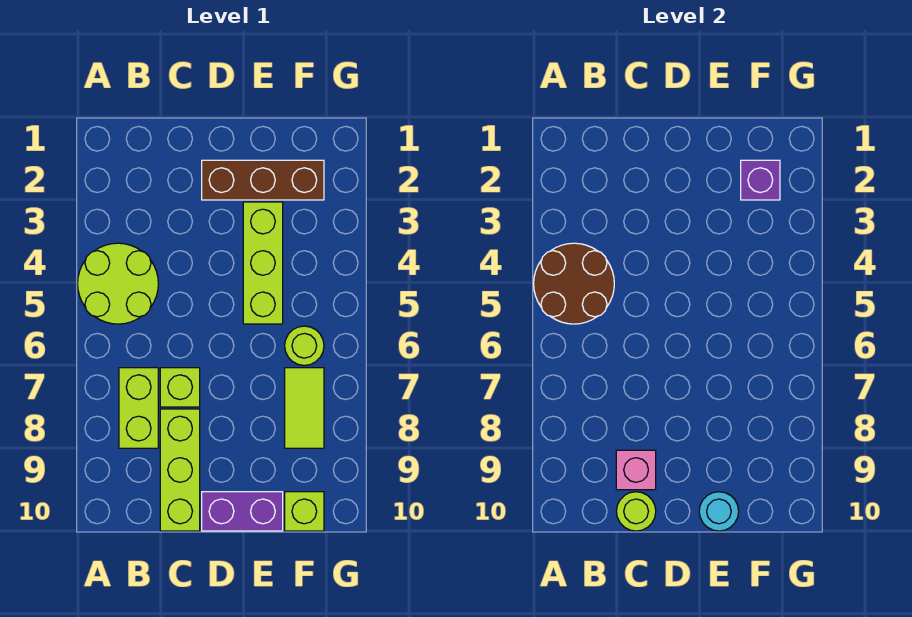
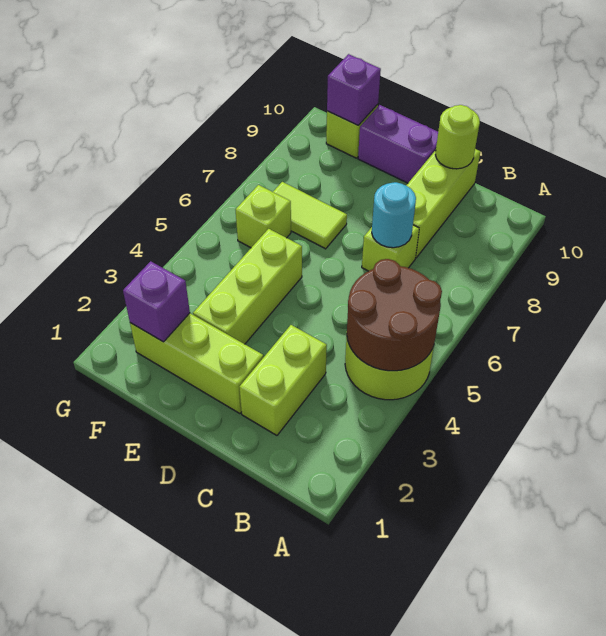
lime 1x2 brick [119,368,158,448] -> lime 1x2 brick moved to [239,325,327,435]
pink 1x1 brick [616,450,656,490] -> none
brown 1x3 brick [202,160,324,200] -> lime 1x3 brick [130,313,263,414]
cyan 1x1 round brick [699,492,739,531] -> cyan 1x1 round brick moved to [372,182,416,248]
lime 1x1 round brick [285,326,324,365] -> lime 1x1 brick [235,185,291,248]
lime 1x2 tile [285,368,324,448] -> lime 1x2 tile turned to [273,182,347,249]
none -> purple 1x1 brick [327,54,381,125]

